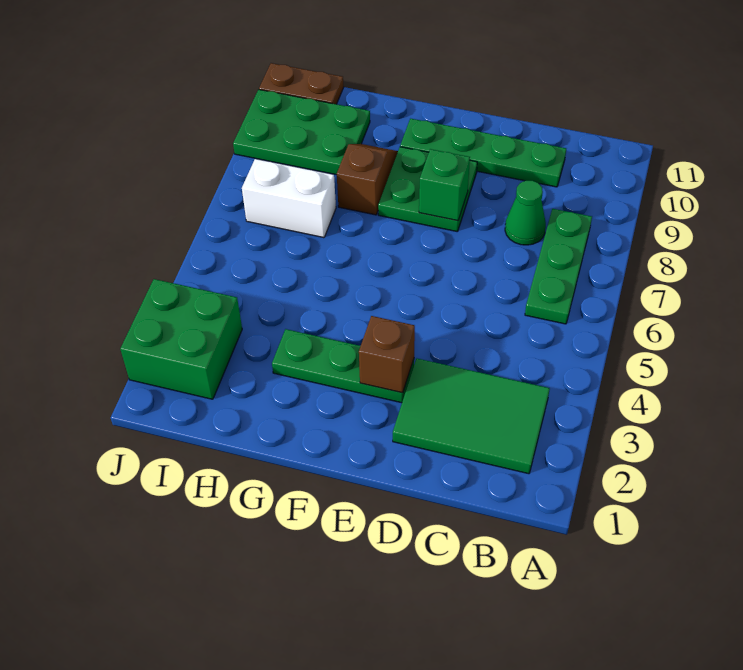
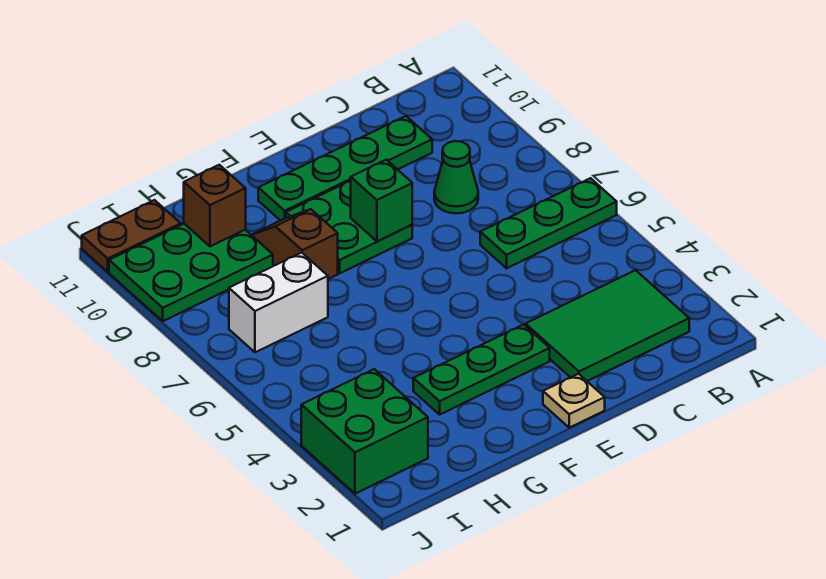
green 1x3 plate [525,209,592,324] -> green 1x3 plate turned to [480,178,617,268]
none -> tan 1x1 plate [543,374,605,428]
brown 1x1 brick [359,316,415,393] -> brown 1x1 brick moved to [184,165,246,246]

